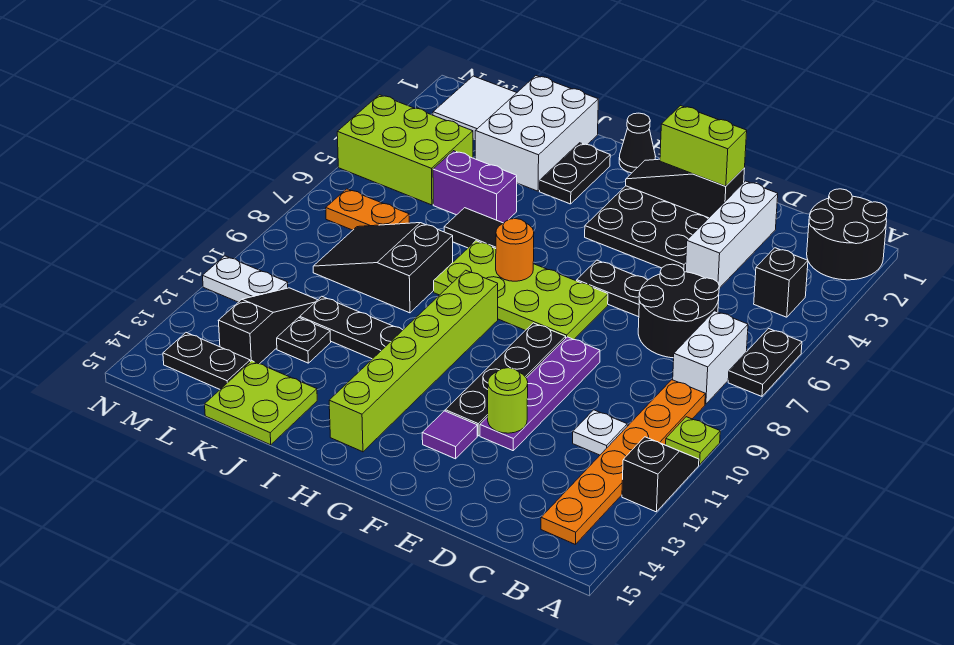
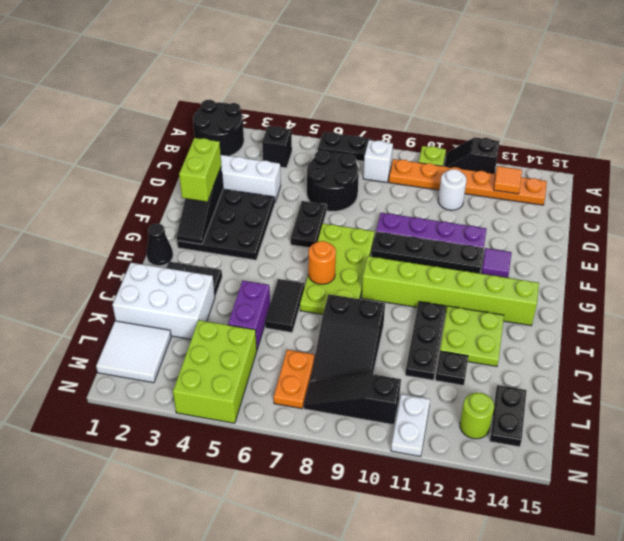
white 1x2 brick [673,311,748,404] -> white 1x1 brick [363,140,393,182]
none -> orange 1x1 tile [494,166,522,194]
white 1x1 plate [573,410,627,455] -> white 1x1 round brick [438,169,467,210]
lime 1x1 round brick [488,368,528,433] -> lime 1x1 round brick moved to [460,392,494,439]
lime 2x2 plate [205,361,317,445] -> lime 2x2 plate moved to [440,306,504,366]
black 1x3 slope [218,288,317,364] -> black 1x3 slope moved to [304,374,401,425]

